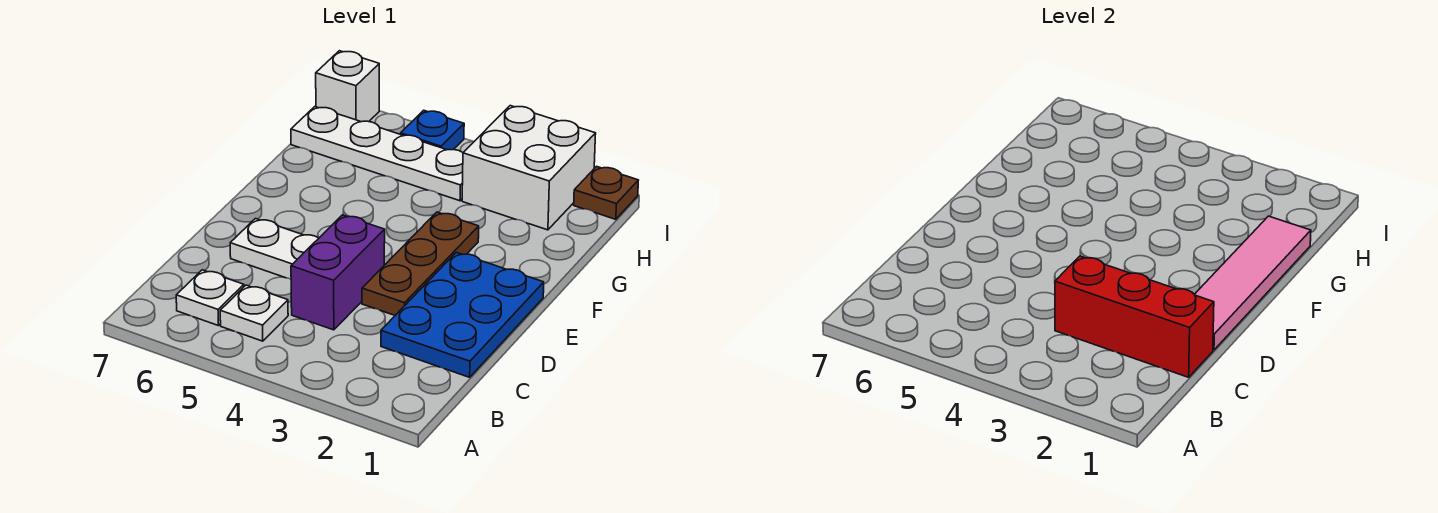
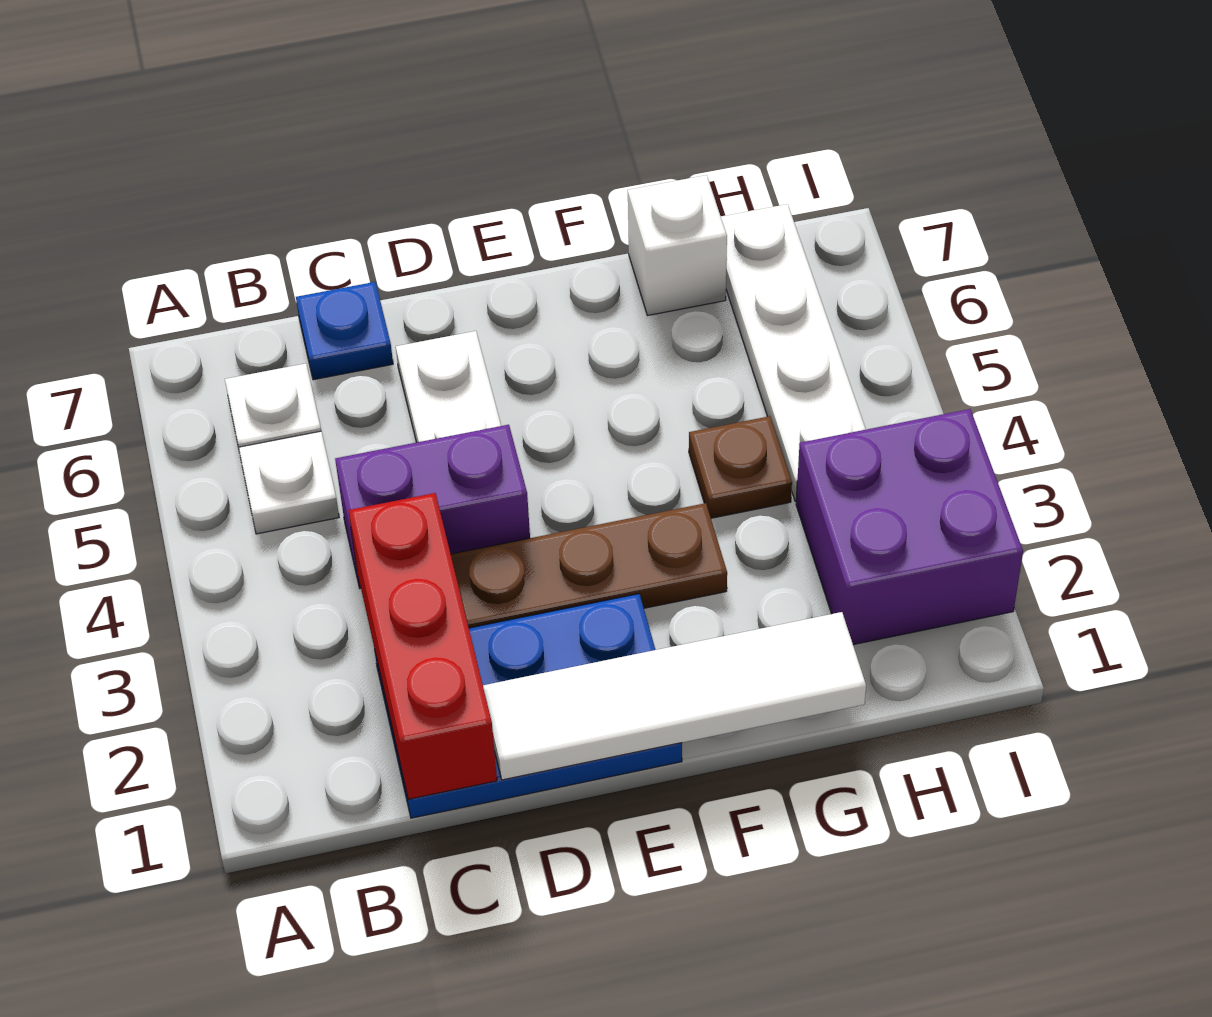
pink 1x4 tile [1194,216,1311,350] -> white 1x4 tile [483,612,866,780]
white 2x2 brick [462,106,596,230] -> purple 2x2 brick [796,409,1023,645]
brown 1x1 plate [574,166,638,219] -> brown 1x1 plate moved to [689,416,792,518]
blue 1x1 plate [401,110,464,150] -> blue 1x1 plate moved to [296,282,393,380]
white 1x1 brick [316,51,379,122] -> white 1x1 brick moved to [628,175,727,316]

